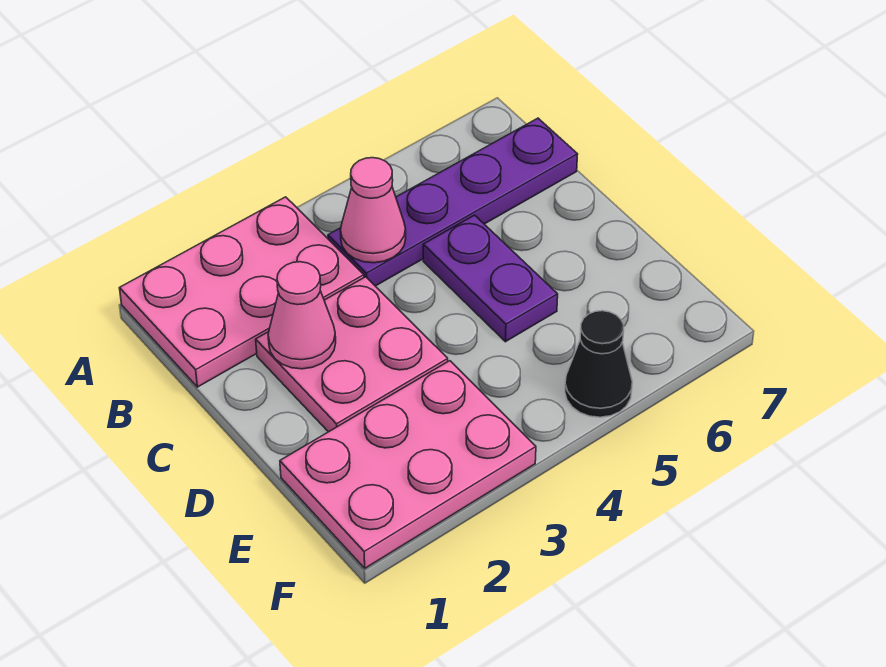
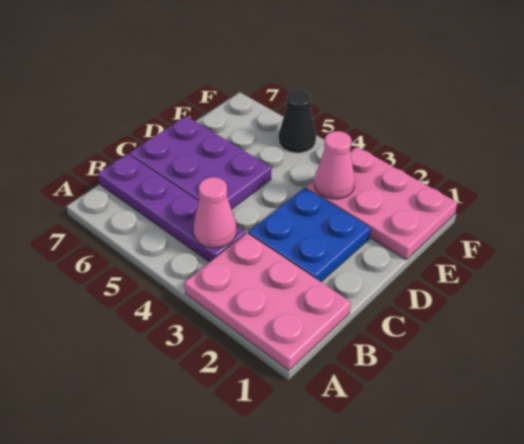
pink 2x2 plate [256,277,448,432] -> blue 2x2 plate [248,188,371,282]
pink 1x1 cone [268,262,336,369] -> pink 1x1 cone moved to [314,131,355,199]
purple 1x2 plate [423,215,558,342] -> purple 2x3 plate [129,116,272,209]

